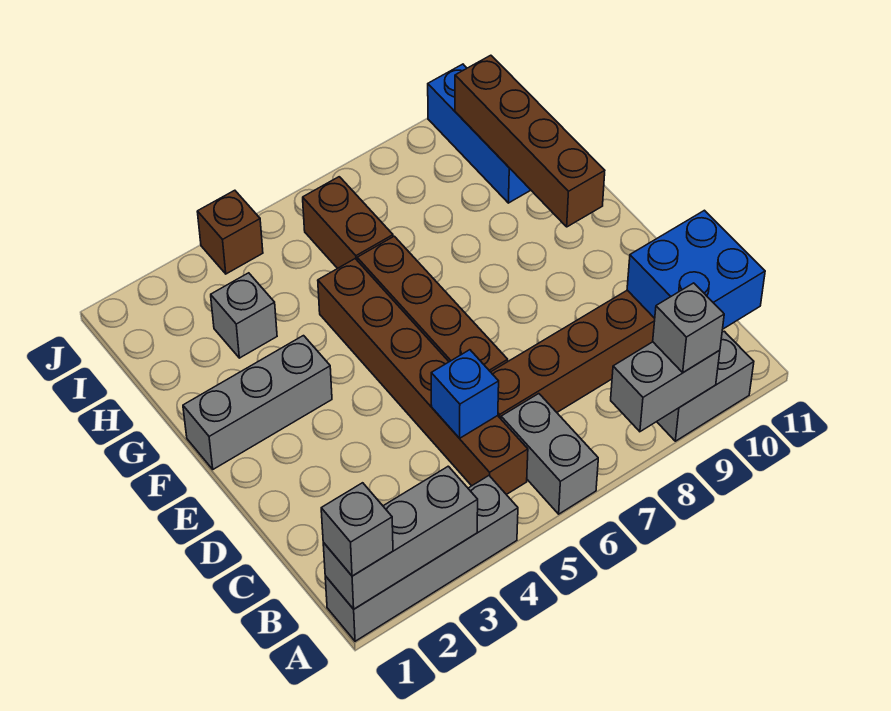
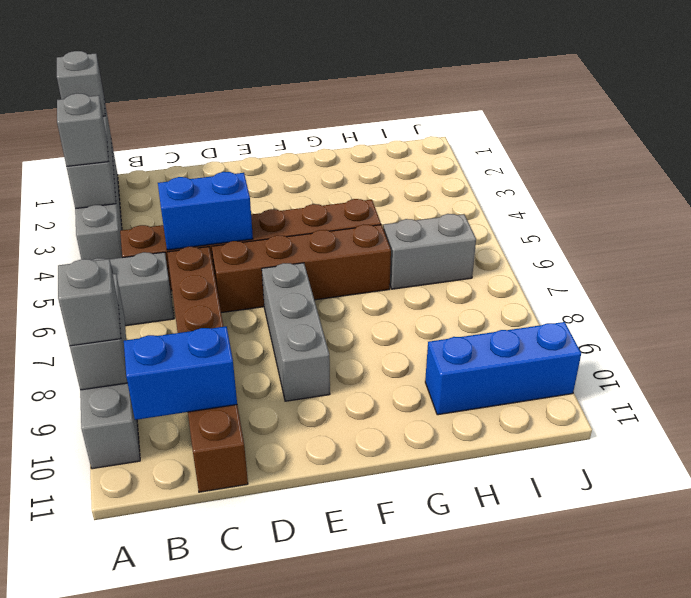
blue 2x2 brick [627,210,765,329] -> blue 1x2 brick [124,326,237,420]
blue 1x1 brick [431,350,499,438] -> blue 1x2 brick [158,172,253,250]
grey 1x3 brick [183,336,332,469] -> grey 1x3 brick moved to [262,263,330,401]
brown 1x4 brick [455,55,605,227] -> none
grey 1x1 brick [211,273,277,358] -> grey 1x1 brick moved to [57,93,108,166]
brown 1x2 brick [303,177,393,268] -> grey 1x2 brick [383,214,476,289]
brown 1x1 brick [197,190,263,274] -> none

